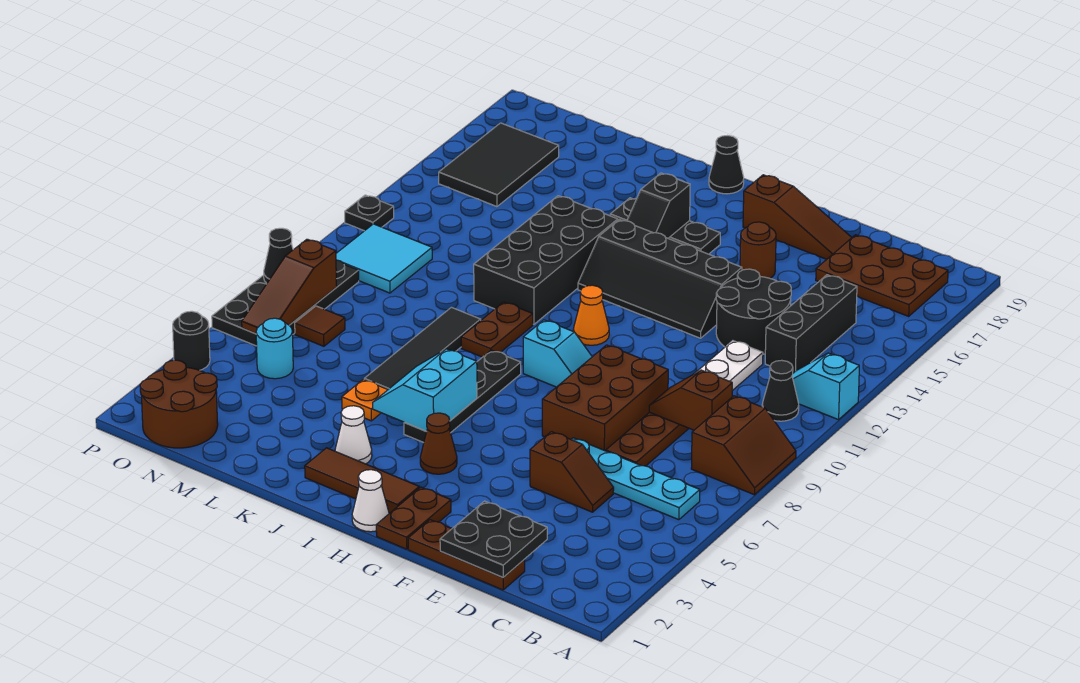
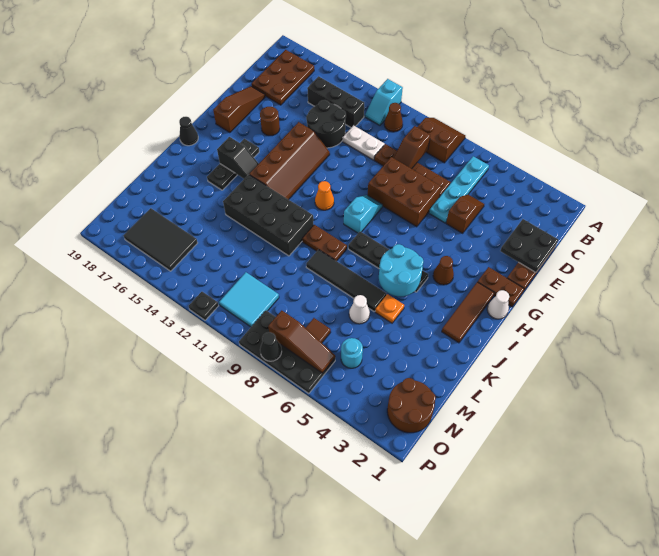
black 1x1 cone [762,360,799,421] -> brown 1x1 cone [384,103,403,132]
black 2x4 slope [578,220,742,338] -> brown 2x4 slope [249,122,330,200]
cyan 2x2 slope [373,349,477,431] -> cyan 2x2 round brick [379,244,423,296]
white 1x1 cone [335,406,372,464] -> white 1x1 cone moved to [349,295,370,324]
black 1x1 round brick [173,311,210,370] -> none

